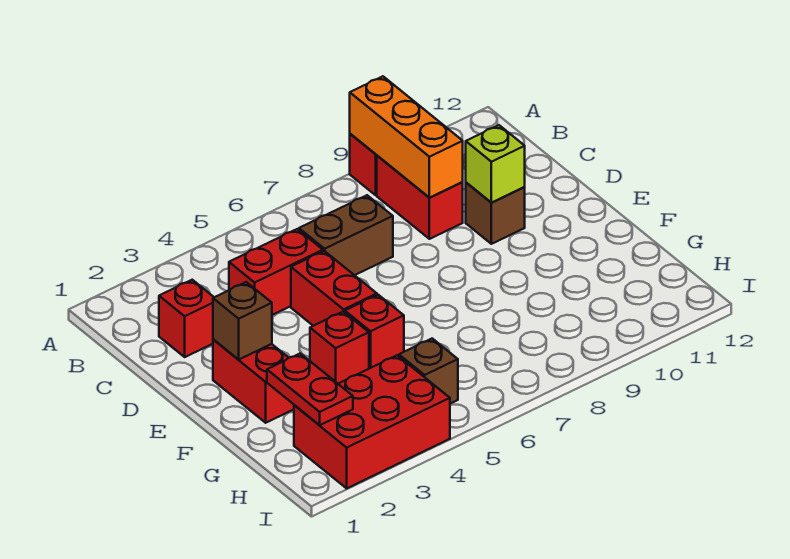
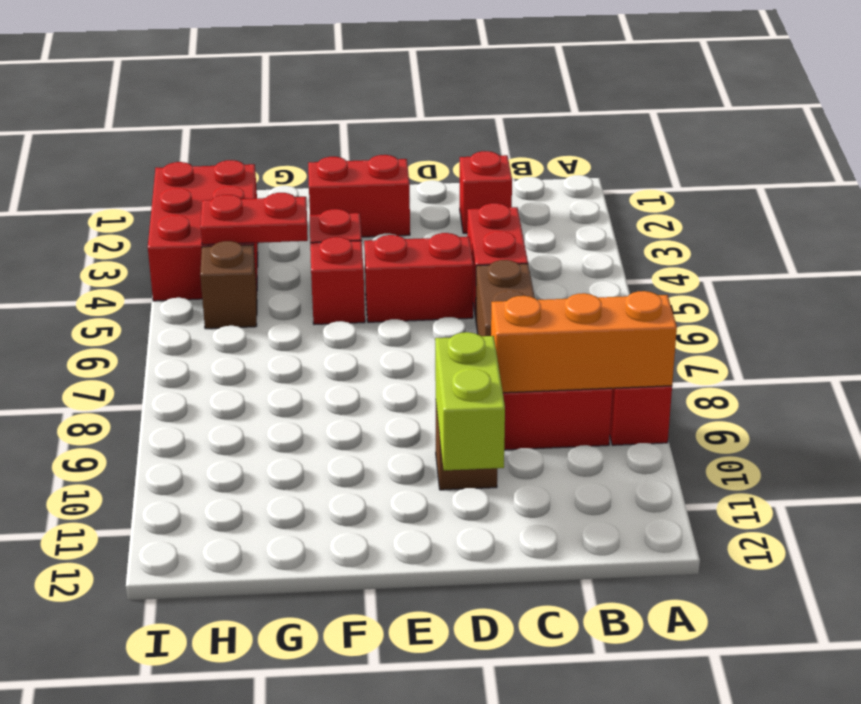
lime 1x1 brick [466,125,525,203] -> lime 1x2 brick [435,332,505,471]
brown 1x1 brick [213,282,272,360] -> none
red 1x2 plate [267,353,353,425] -> red 1x2 plate moved to [201,193,308,245]

